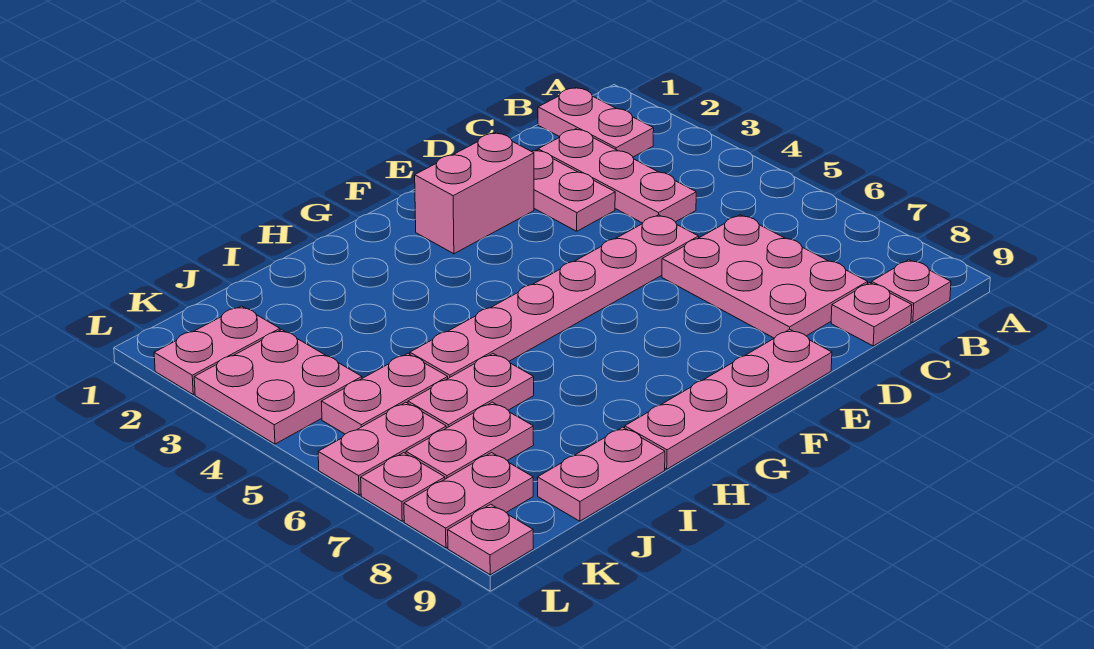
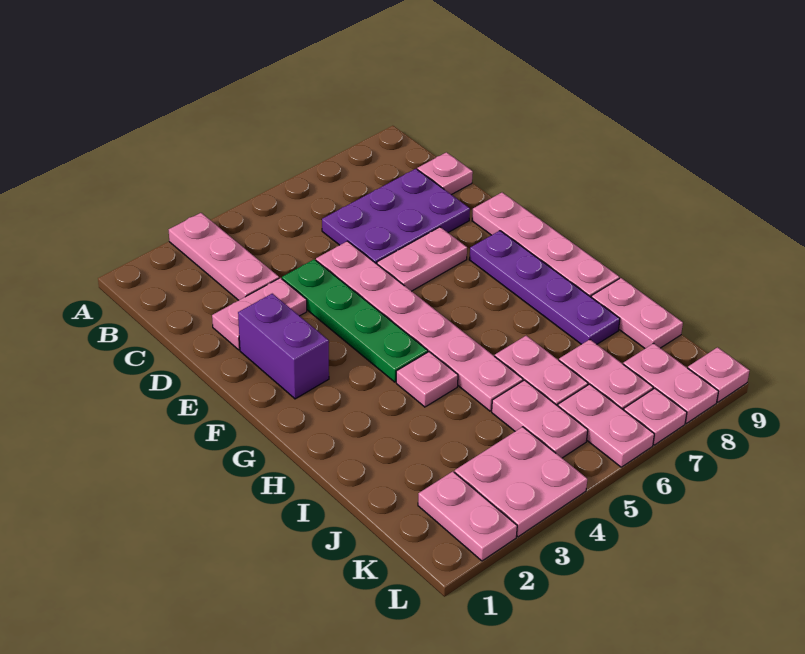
pink 1x2 plate [538,88,654,157] -> pink 1x2 plate moved to [377,227,467,291]
pink 1x1 plate [872,260,951,322] -> pink 1x1 plate moved to [396,352,458,407]
pink 1x3 plate [538,129,696,223] -> pink 1x3 plate turned to [169,213,279,300]
pink 2x3 plate [662,215,868,338] -> purple 2x3 plate [322,169,470,264]
none -> green 1x4 plate [282,259,428,382]
pink 1x2 brick [415,133,534,254] -> purple 1x2 brick [238,294,329,399]
none -> purple 1x4 plate [469,231,620,344]

